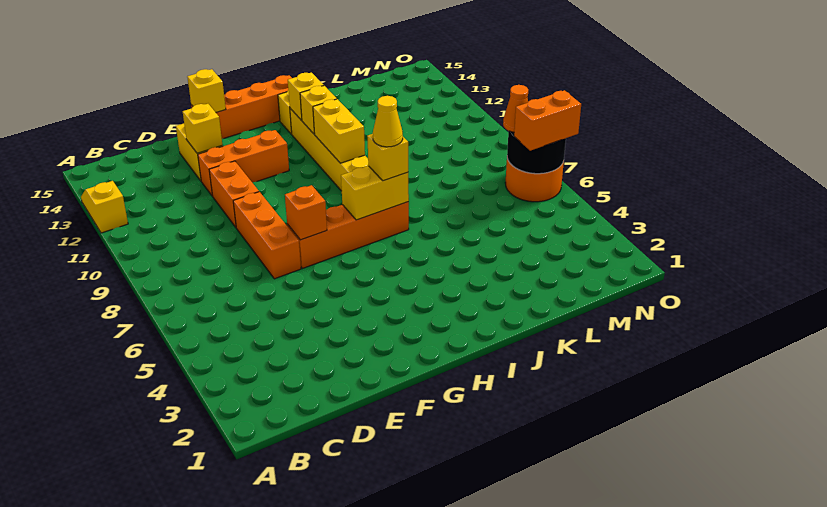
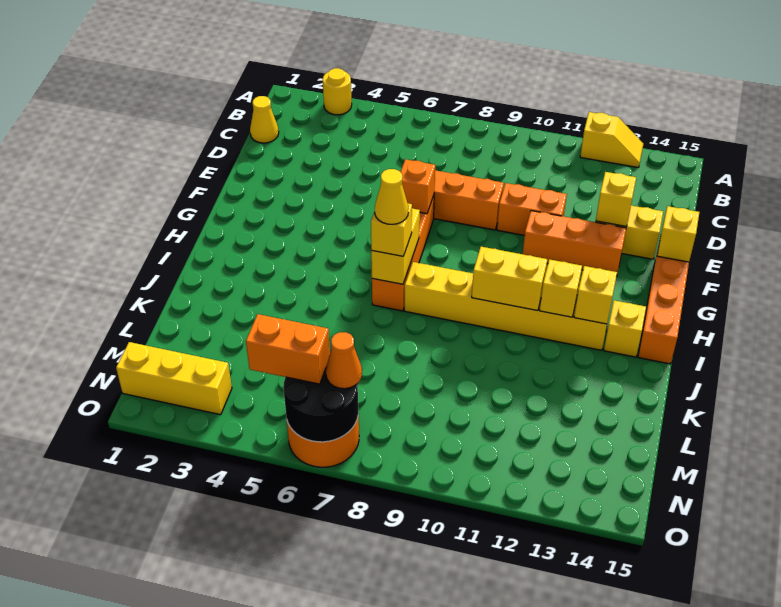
none -> yellow 1x1 round brick [323,68,352,115]
none -> yellow 1x1 cone [250,96,279,143]
orange 1x3 brick [198,130,289,196] -> orange 1x3 brick turned to [523,211,626,277]
none -> yellow 1x3 brick [116,342,232,415]
orange 1x2 brick [514,90,581,151] -> orange 1x2 brick turned to [246,314,330,384]

